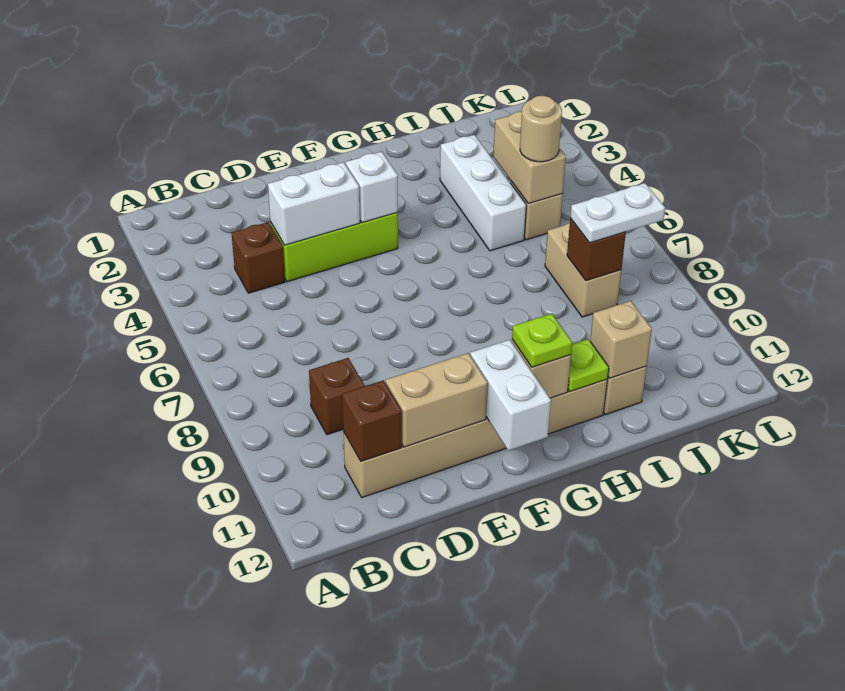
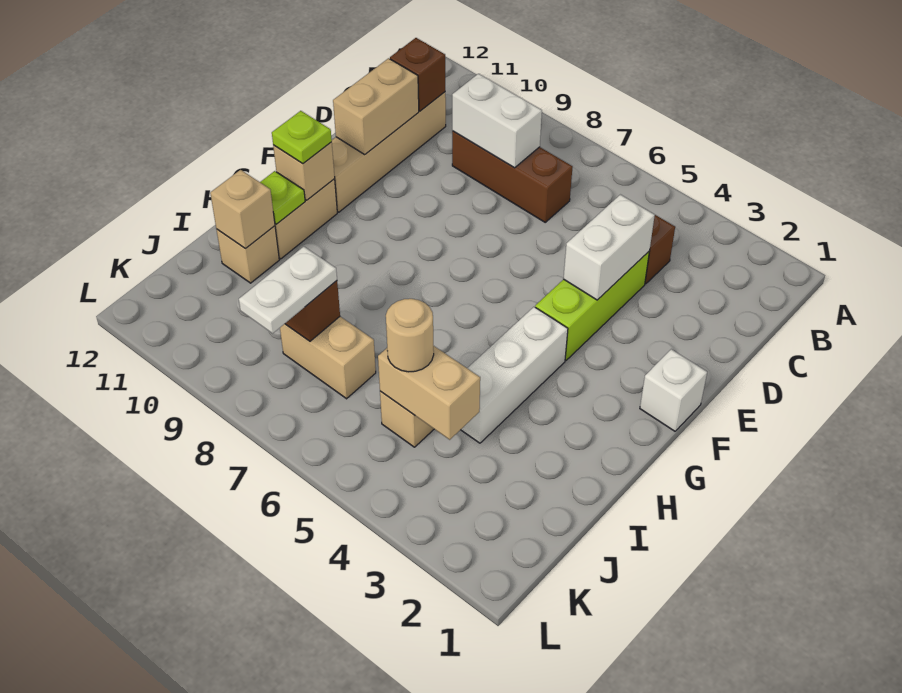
brown 1x1 brick [309,358,365,435] -> brown 1x3 brick [452,131,572,222]
white 1x1 brick [346,152,398,223] -> white 1x1 brick moved to [640,349,707,431]
white 1x2 brick [470,340,551,451] -> white 1x2 brick moved to [452,74,542,168]
white 1x3 brick [440,135,526,251] -> white 1x3 brick turned to [461,307,568,443]

